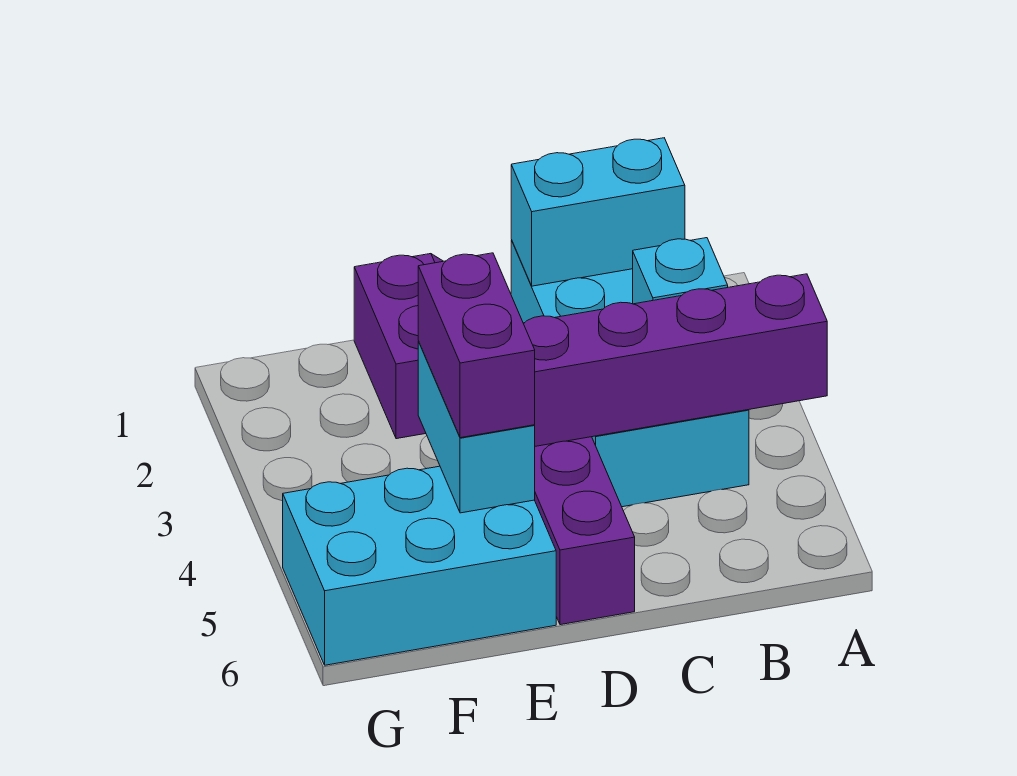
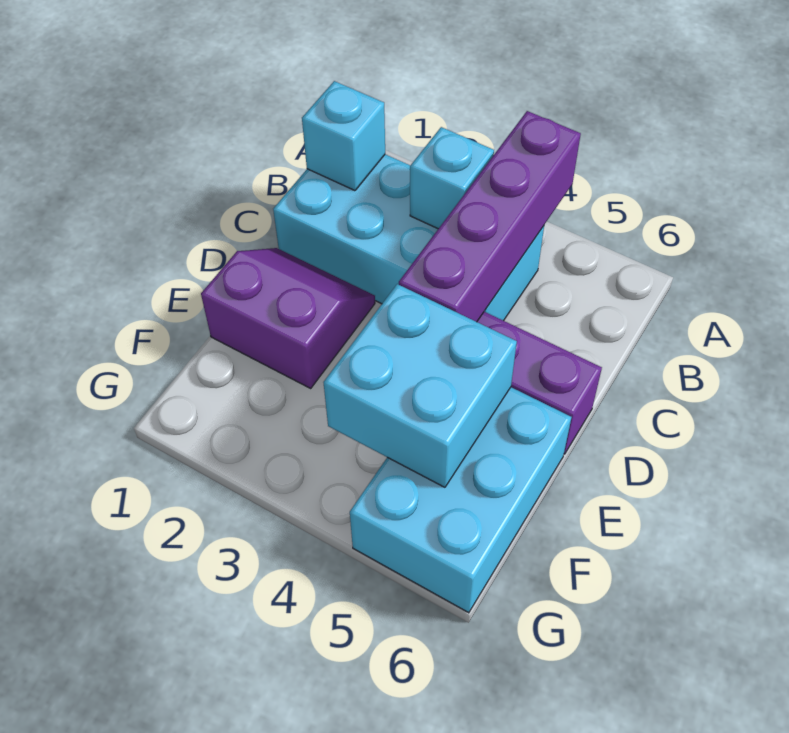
cyan 1x2 brick [511,138,685,286] -> cyan 1x1 brick [302,81,385,191]
cyan 1x2 brick [418,341,535,513] -> cyan 2x2 brick [323,284,517,487]
purple 1x2 brick [418,253,535,438] -> none

